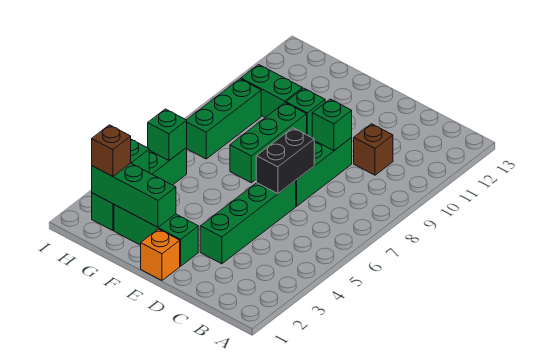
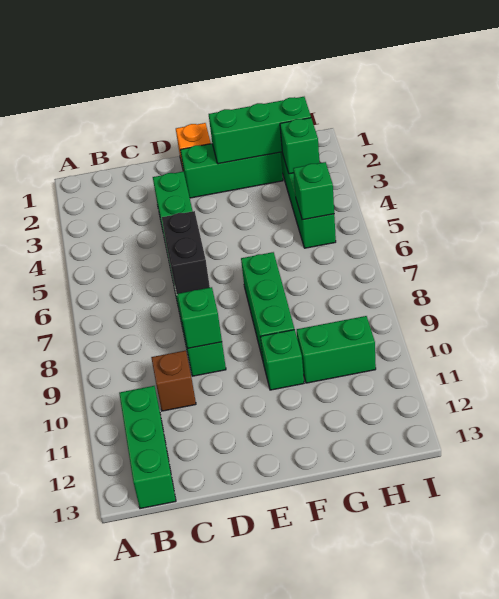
brown 1x1 brick [92,125,131,176] -> none
green 1x3 brick [186,79,261,159] -> green 1x3 brick moved to [119,386,176,509]

